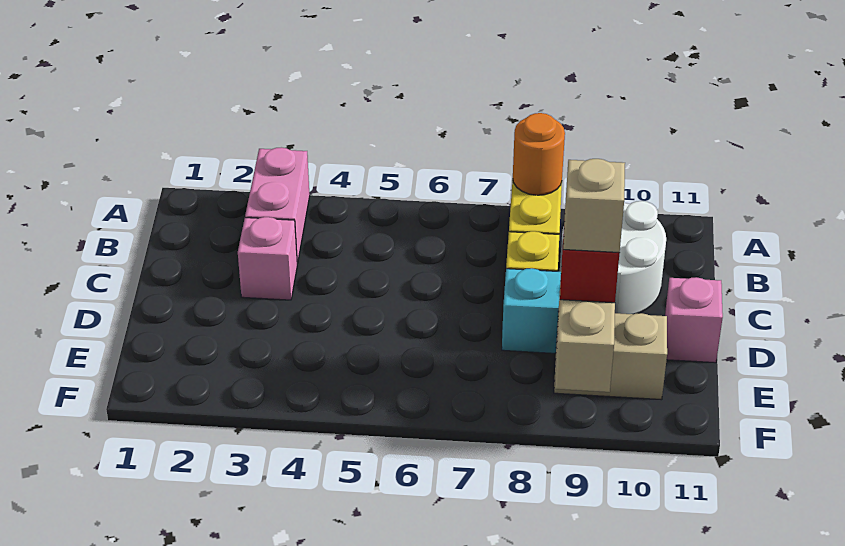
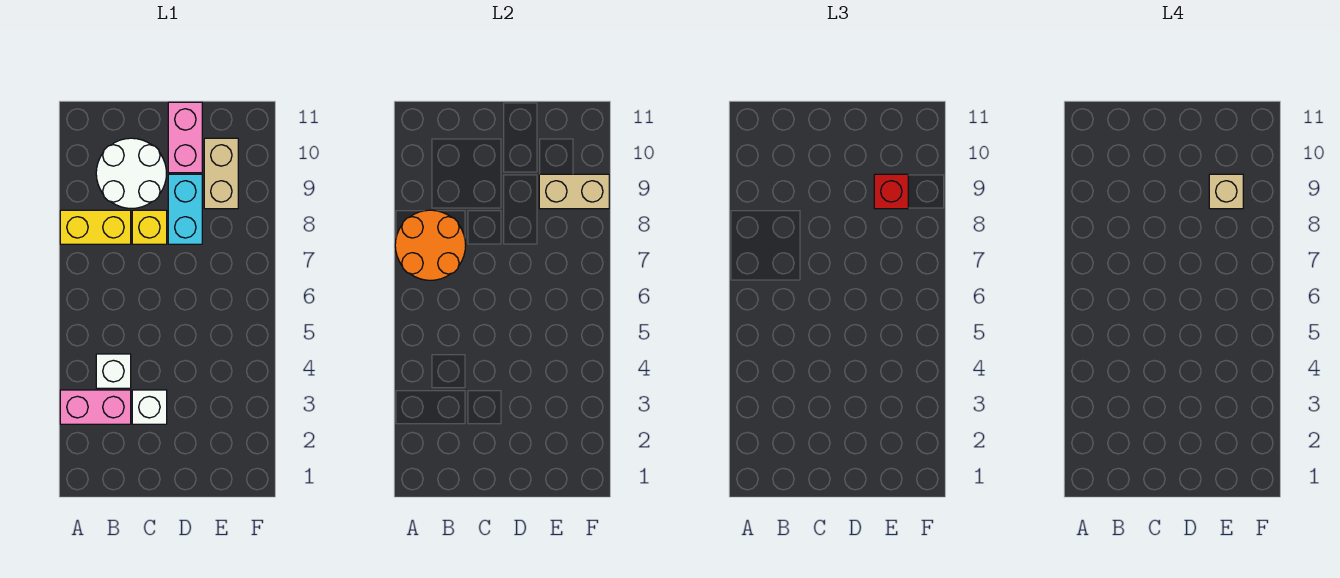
orange 1x1 round brick [513,113,565,195] -> orange 2x2 round brick [395,210,466,280]
none -> white 1x1 brick [96,354,131,388]
pink 1x1 brick [238,217,297,300] -> white 1x1 brick [132,390,167,424]
pink 1x1 brick [665,277,723,363] -> pink 1x2 brick [168,102,202,173]

